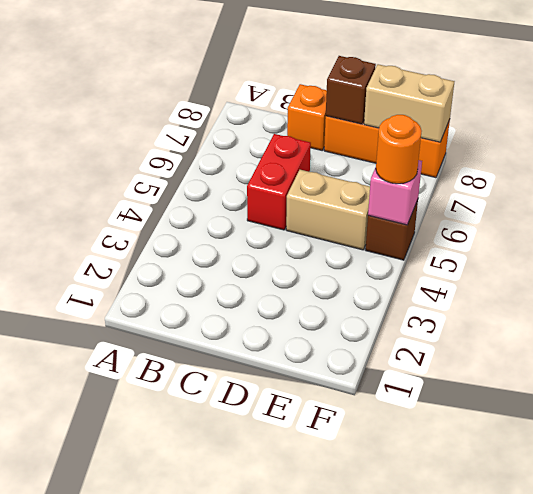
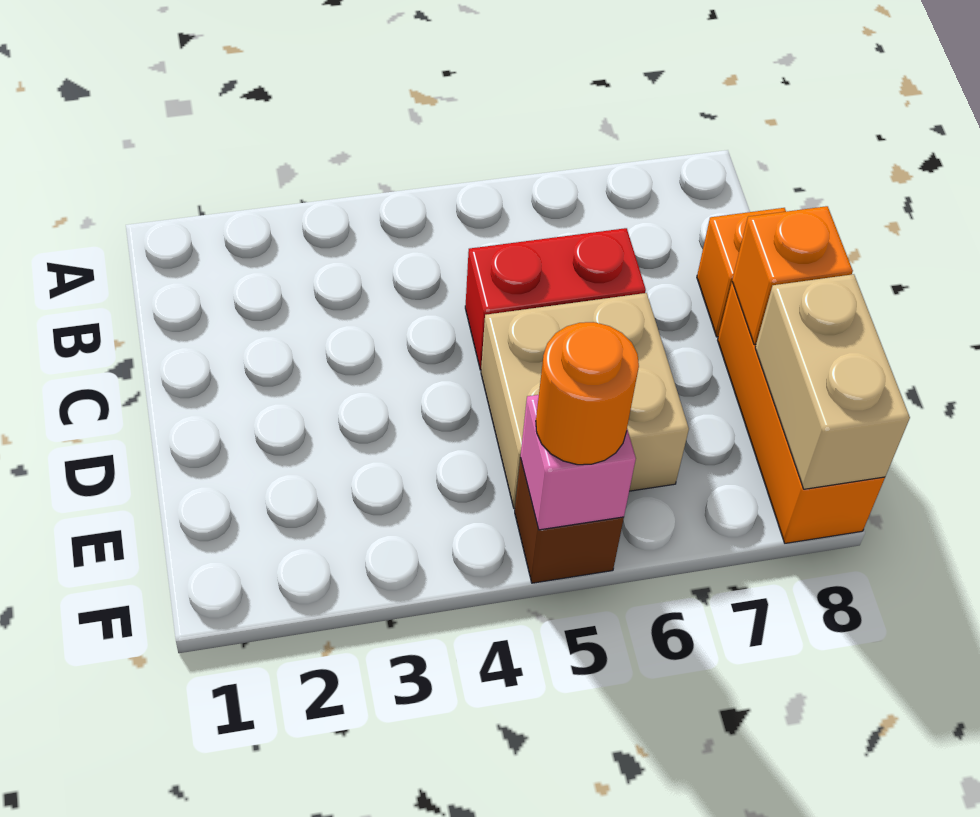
tan 1x2 brick [286,170,370,250] -> tan 2x2 brick [481,293,689,509]
brown 1x1 brick [326,56,376,124] -> orange 1x1 brick [732,206,853,345]

